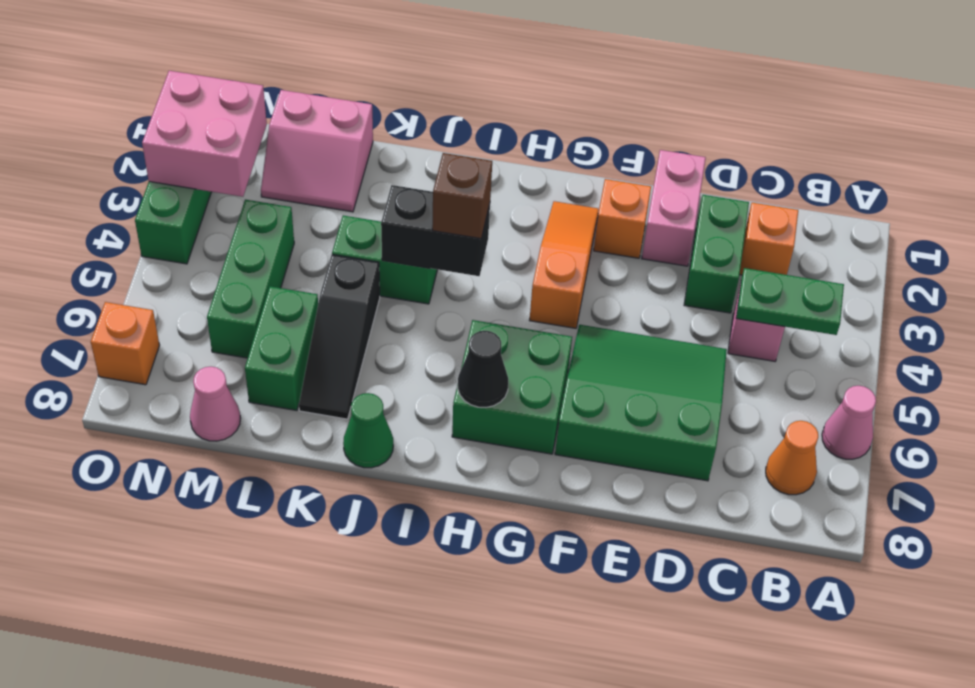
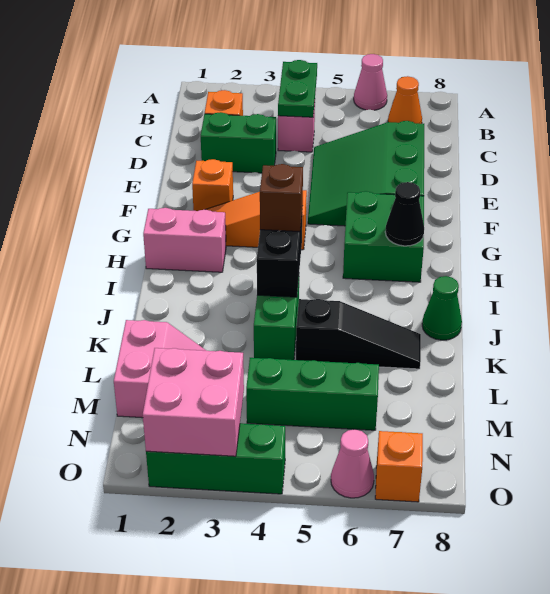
pink 1x2 brick [642,150,706,266] -> pink 1x2 brick moved to [143,208,226,272]
green 1x2 brick [245,286,318,410] -> none
pink 1x1 cone [190,367,240,441] -> pink 1x1 cone moved to [331,429,374,498]

